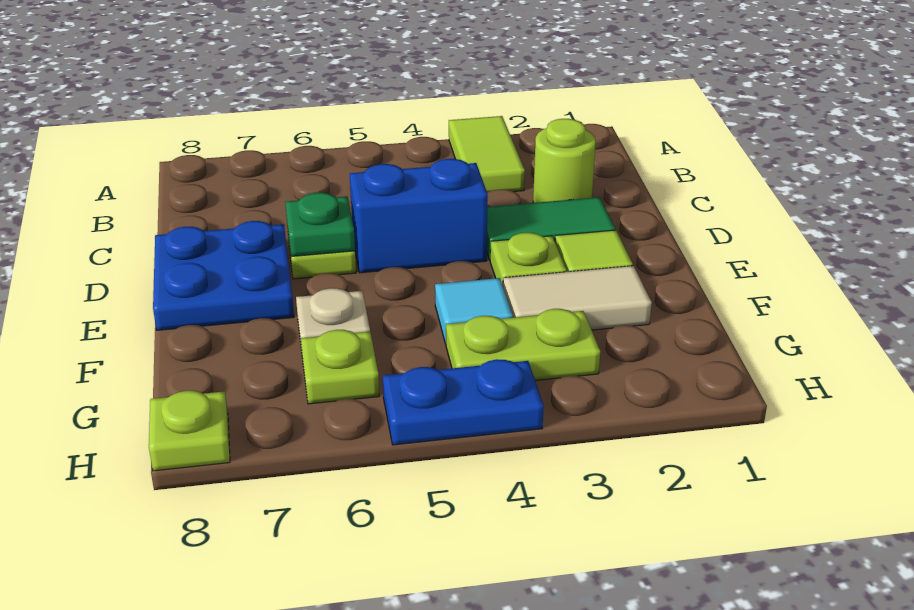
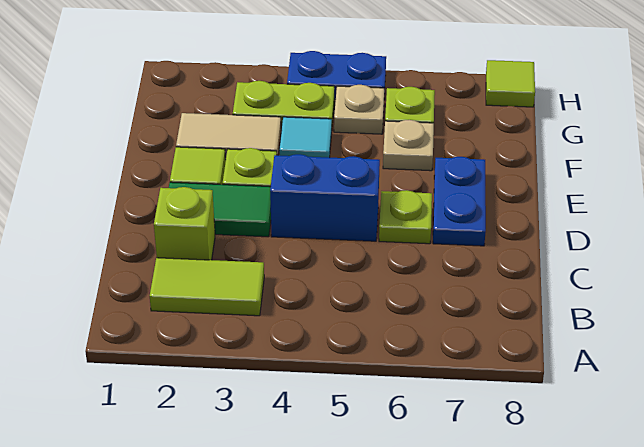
lime 1x2 tile [449,116,525,193] -> lime 1x2 tile turned to [150,258,264,316]
lime 1x1 round brick [533,119,596,203] -> lime 1x1 brick [154,187,215,260]
green 1x1 plate [285,193,355,256] -> none
blue 2x2 plate [153,221,294,330] -> blue 1x2 plate [433,157,486,246]
none -> tan 1x1 plate [334,85,384,134]
lime 1x1 plate [149,391,230,471] -> lime 1x1 tile [486,60,535,107]

